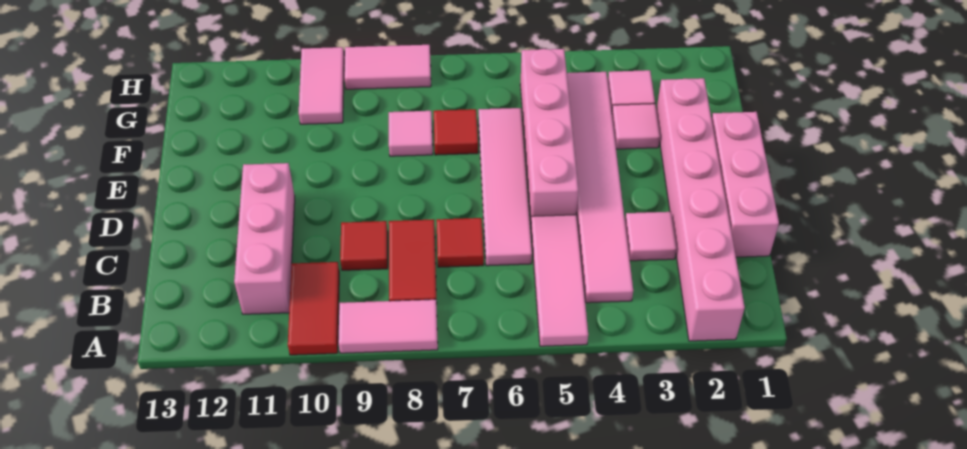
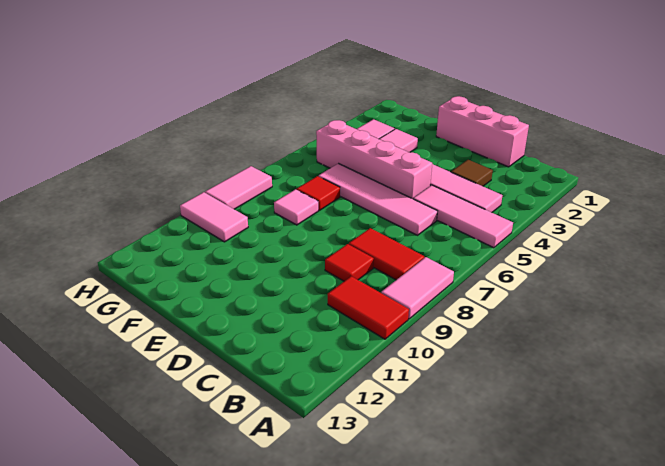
pink 1x6 brick [656,78,745,341] -> none
pink 1x3 brick [234,163,295,314] -> none
pink 1x1 tile [625,212,677,261] -> brown 1x1 tile [451,160,493,186]
red 1x1 tile [436,218,484,267] -> none

